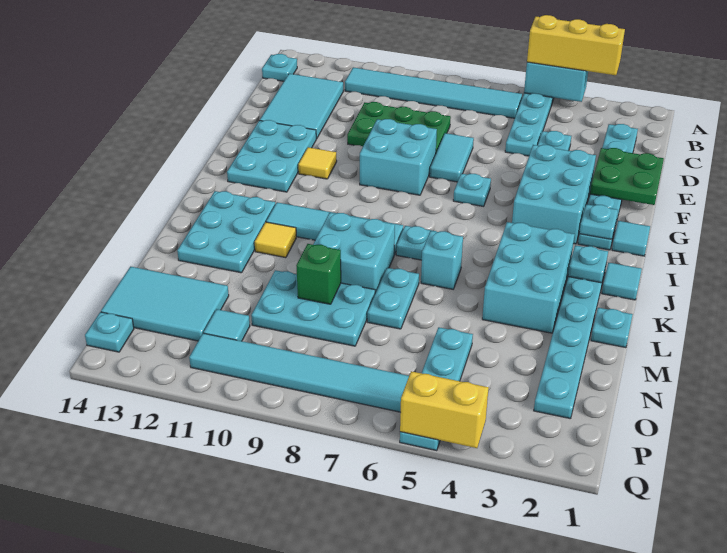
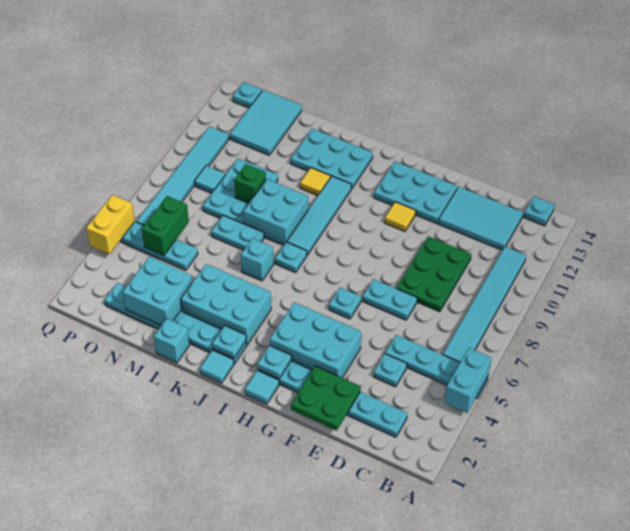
yellow 1x3 brick [527,15,625,75] -> none
cyan 1x2 tile [430,133,474,182] -> cyan 1x2 plate [363,279,417,320]
cyan 2x2 brick [360,119,437,195] -> cyan 2x2 brick moved to [123,257,192,326]
cyan 1x1 plate [591,308,633,348] -> cyan 1x1 brick [154,319,190,363]
none -> green 1x2 brick [142,196,189,255]
cyan 1x1 tile [203,309,250,341] -> cyan 1x1 tile moved to [194,166,225,193]

